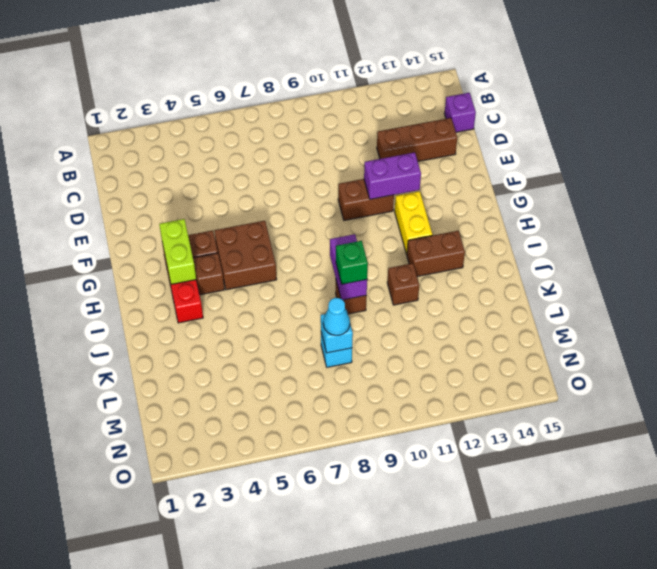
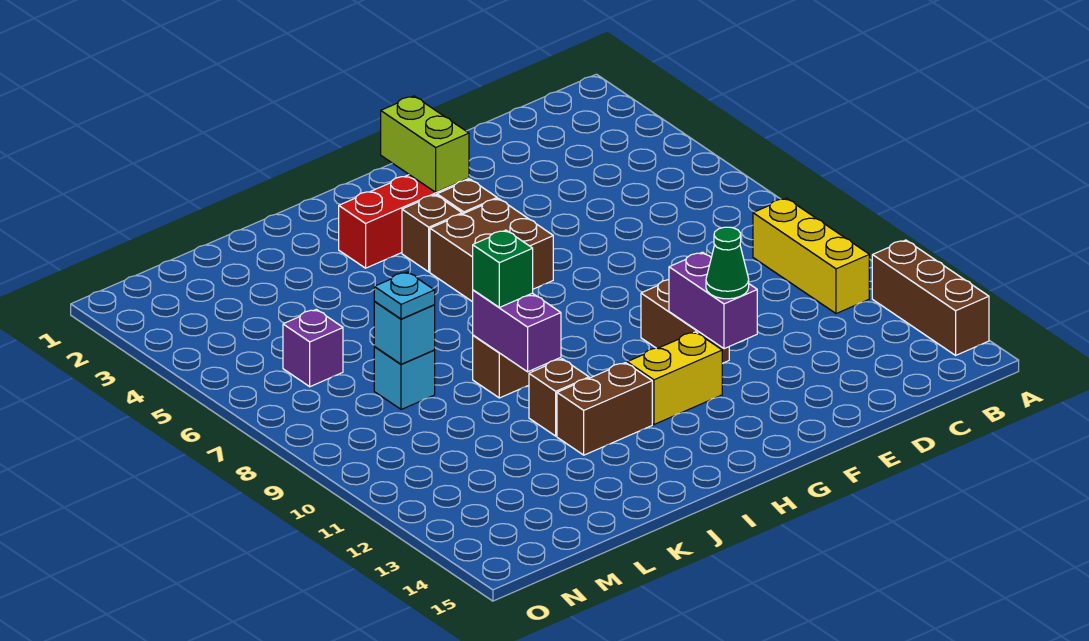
none -> yellow 1x3 brick [753,198,869,314]
purple 1x1 brick [445,93,476,132] -> purple 1x1 brick moved to [283,309,343,387]
brown 1x3 brick [377,118,457,161] -> brown 1x3 brick moved to [872,240,989,355]
none -> green 1x1 cone [706,227,749,299]
lime 1x2 brick [159,219,196,284] -> lime 1x2 brick turned to [381,96,469,192]
purple 1x2 brick [330,234,367,300] -> purple 1x2 brick turned to [473,290,561,372]
brown 1x2 brick [407,231,465,276] -> brown 1x2 brick turned to [557,363,652,455]
cyan 1x1 cone [323,298,350,335] -> cyan 1x1 plate [374,272,435,319]

